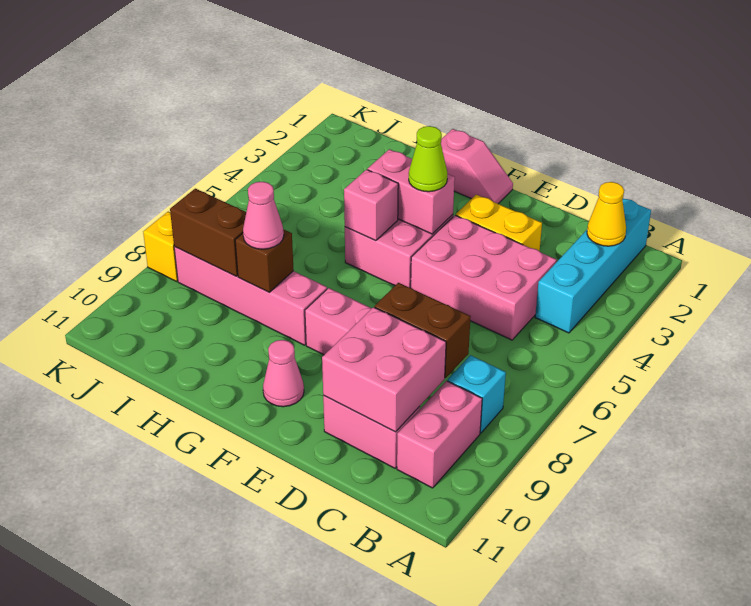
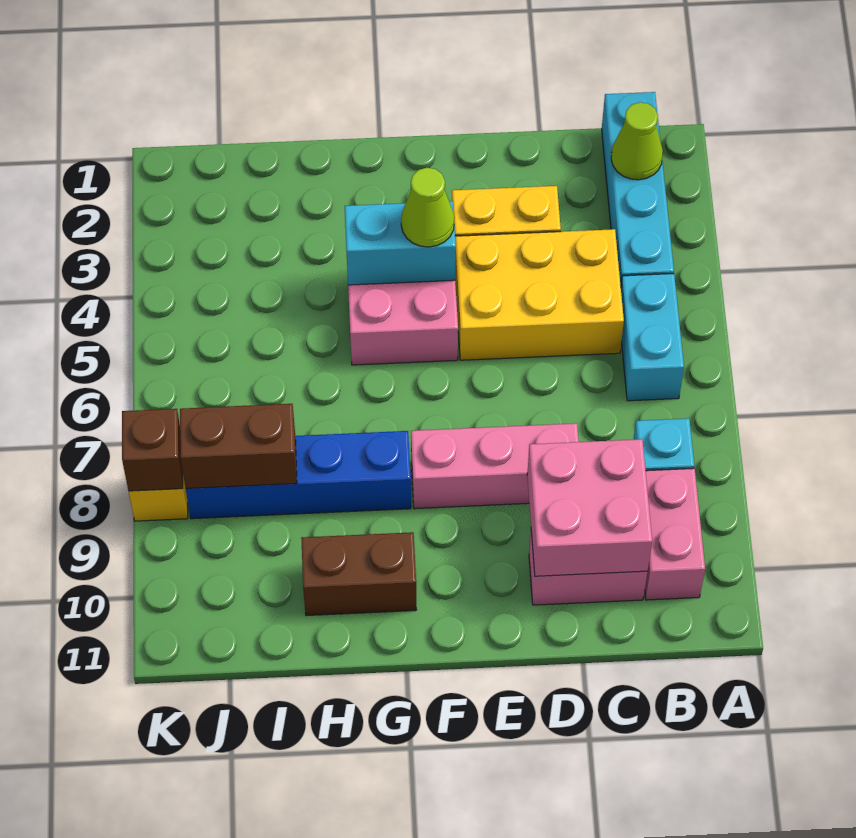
yellow 1x1 cone [587,182,626,246] -> lime 1x1 cone [611,102,663,180]
none -> cyan 1x2 brick [621,274,684,401]
pink 2x3 brick [411,215,557,340] -> yellow 2x3 brick [455,229,624,360]
brown 1x2 brick [375,283,471,378] -> brown 1x2 brick moved to [301,532,417,616]
pink 1x2 slope [441,129,513,204] -> none
pink 1x2 brick [368,149,455,234] -> cyan 1x2 brick [345,201,456,285]
pink 1x1 cone [263,340,304,407] -> none
pink 1x1 brick [344,170,398,241] -> none
pink 1x4 brick [174,247,327,345] -> blue 1x4 brick [186,431,411,519]
brown 1x1 brick [235,229,294,292] -> brown 1x1 brick moved to [122,409,183,491]
pink 1x1 cone [243,182,284,249] -> none

